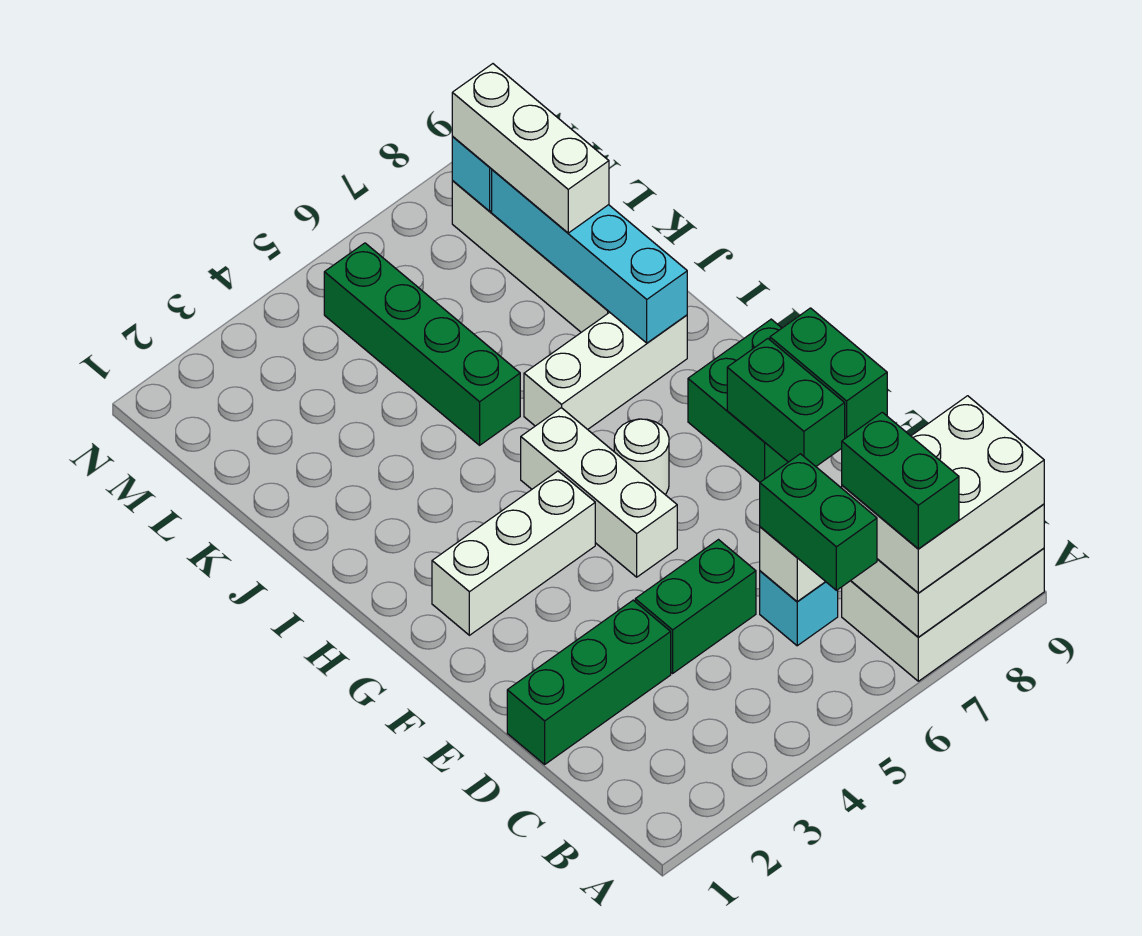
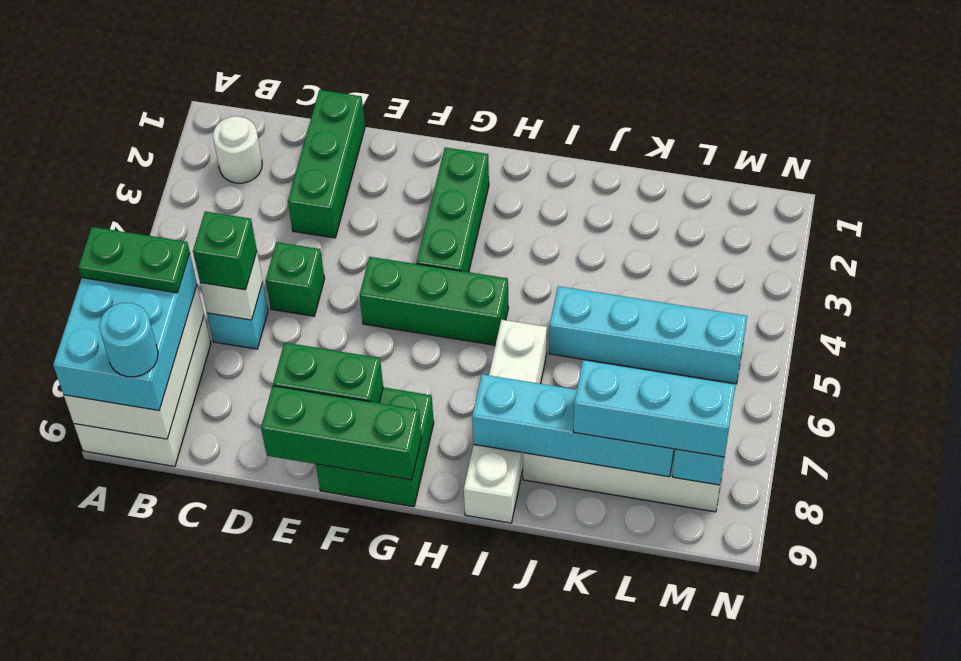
white 2x3 brick [842,396,1044,593] -> cyan 2x3 brick [53,254,197,410]
green 1x2 brick [842,412,959,549] -> green 1x2 plate [78,227,190,293]
green 1x2 brick [760,454,877,590] -> green 1x1 brick [193,212,257,290]
none -> cyan 1x1 round brick [99,303,158,377]
green 1x2 brick [635,540,756,673] -> green 1x1 brick [265,242,325,316]
green 1x2 brick [770,308,887,438] -> green 1x3 brick [261,386,422,480]
white 1x3 brick [521,408,677,577] -> green 1x3 brick [359,257,509,345]
white 1x3 brick [432,471,595,635] -> green 1x3 brick [417,147,489,272]
white 1x1 round brick [614,419,669,495] -> white 1x1 round brick moved to [213,116,262,183]
white 1x3 brick [524,312,687,429] -> white 1x4 brick [464,320,547,523]
green 1x4 brick [324,243,520,445] -> cyan 1x4 brick [549,286,747,384]
white 1x3 brick [452,64,609,233] -> cyan 1x3 brick [573,360,736,457]

